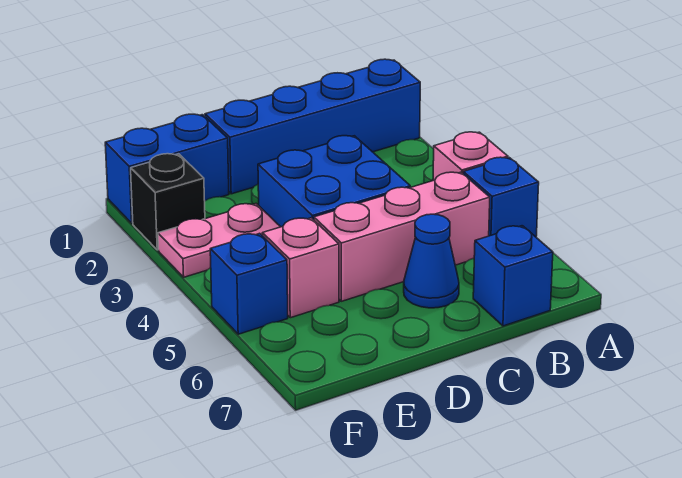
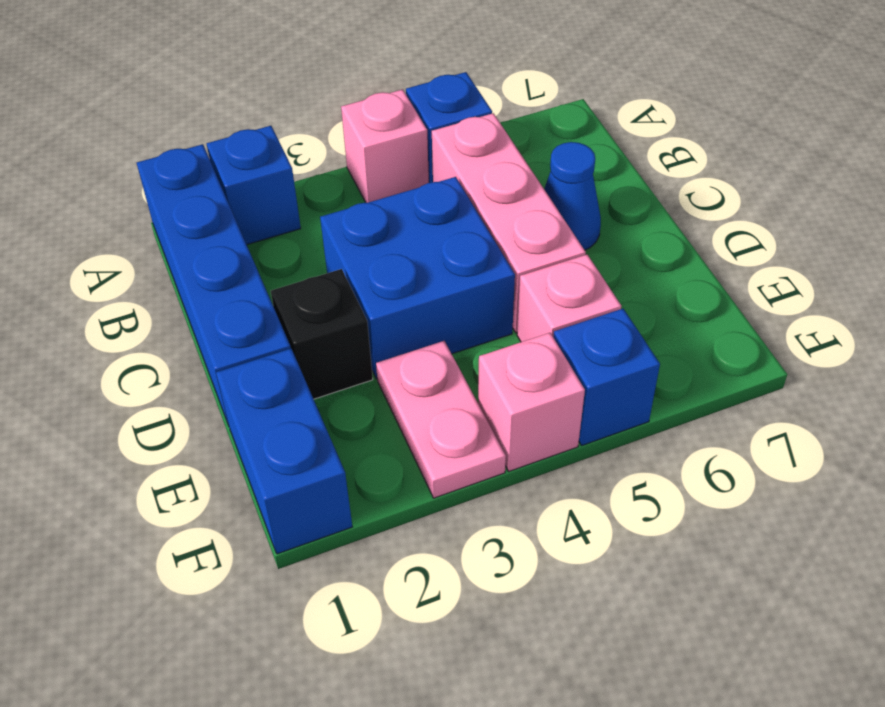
blue 1x1 brick [473,226,553,326] -> blue 1x1 brick moved to [207,126,301,245]
black 1x1 brick [131,154,205,250] -> black 1x1 brick moved to [271,269,373,399]
none -> pink 1x1 brick [478,333,585,471]

